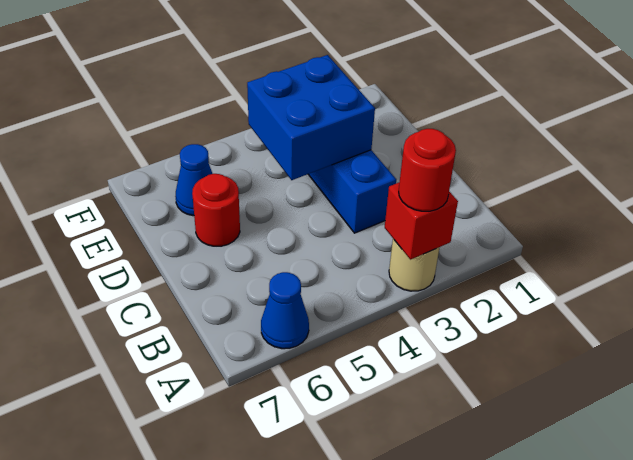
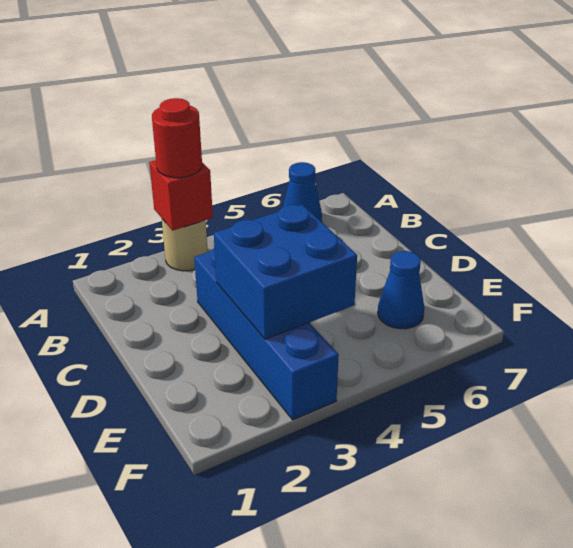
red 1x1 round brick [192,174,240,246] -> none

